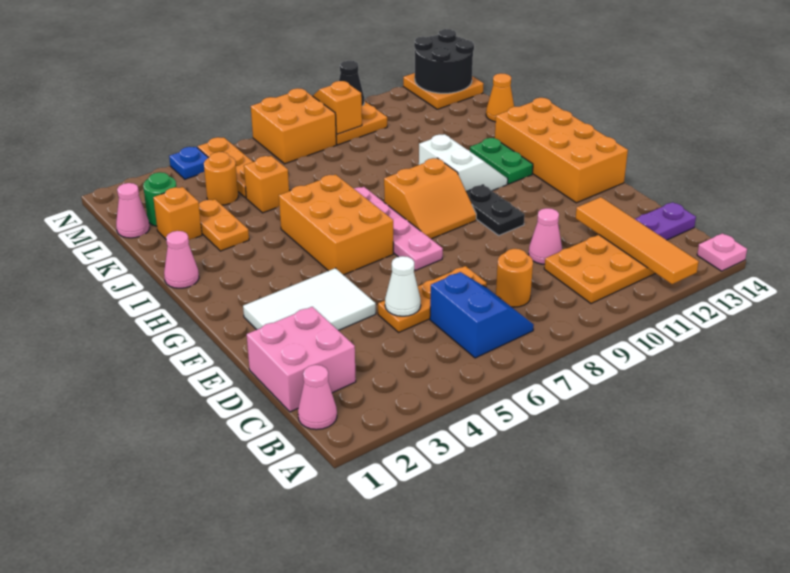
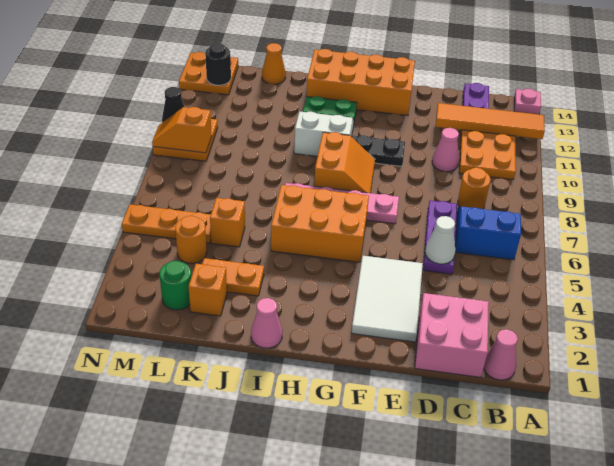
orange 1x3 plate [378,266,487,332] -> purple 1x3 plate [423,201,457,274]
pink 1x1 cone [116,183,149,238] -> none
orange 2x2 brick [251,88,336,164] -> none
black 2x2 round brick [414,29,474,93] -> black 1x1 round brick [205,43,231,85]
blue 1x1 plate [169,147,209,179] -> none

